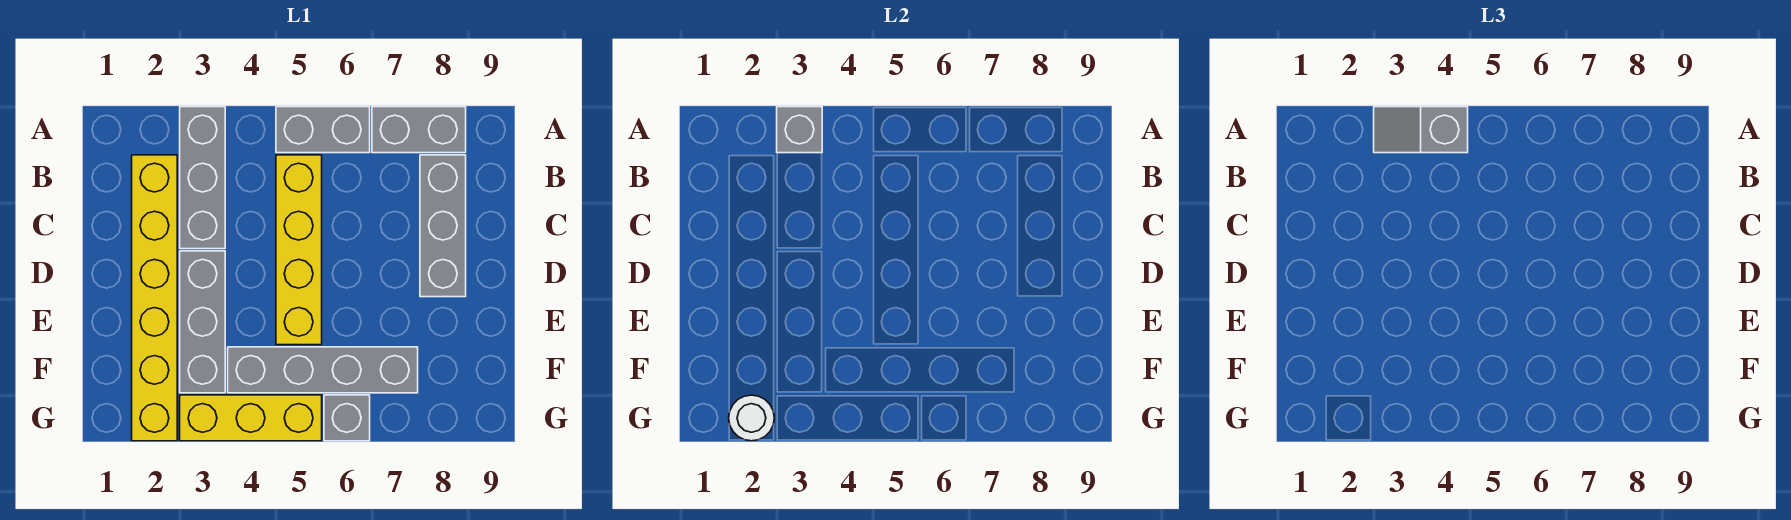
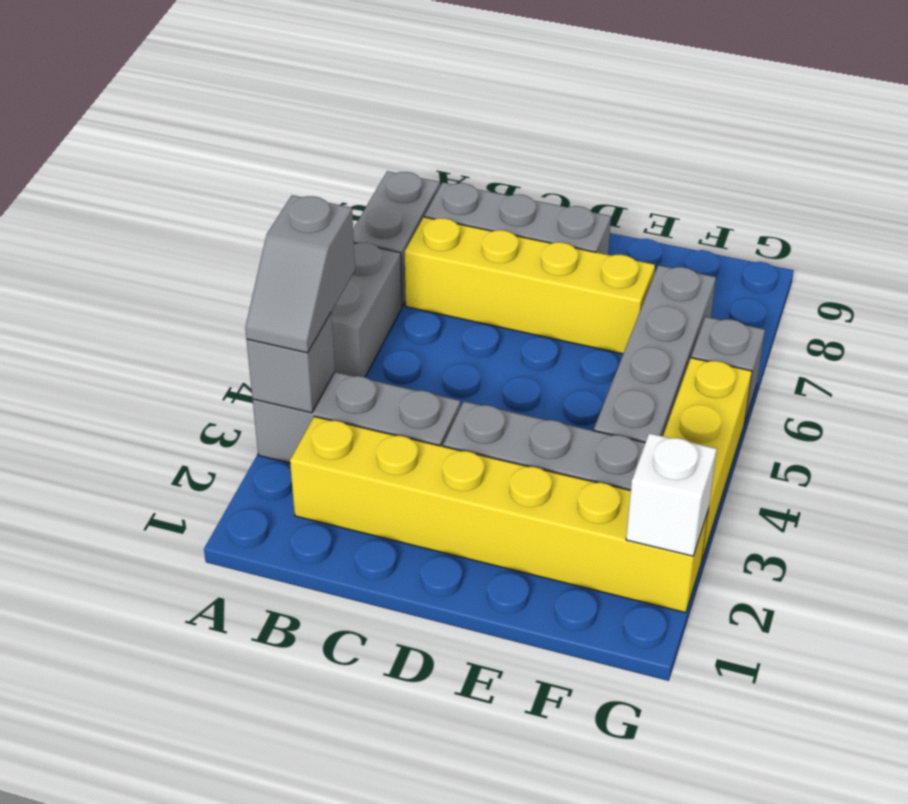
yellow 1x4 brick [276,155,322,345] -> yellow 1x4 brick moved to [405,217,655,354]
white 1x1 round brick [729,395,774,441] -> white 1x1 brick [626,433,717,556]

